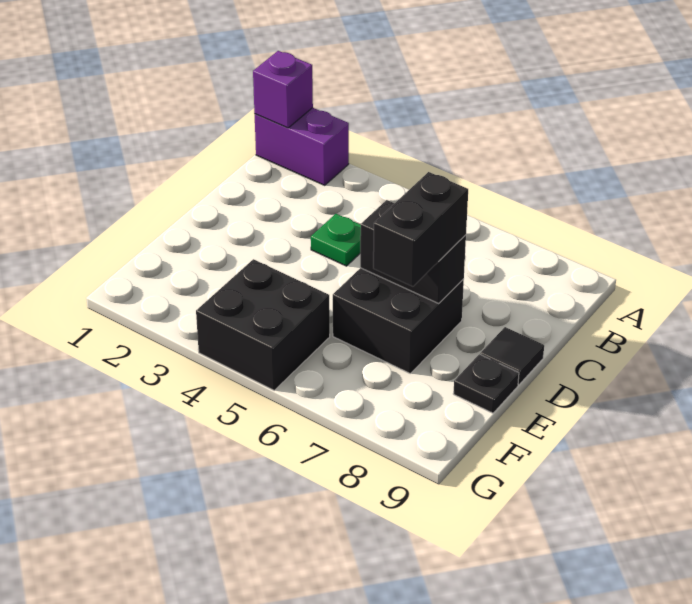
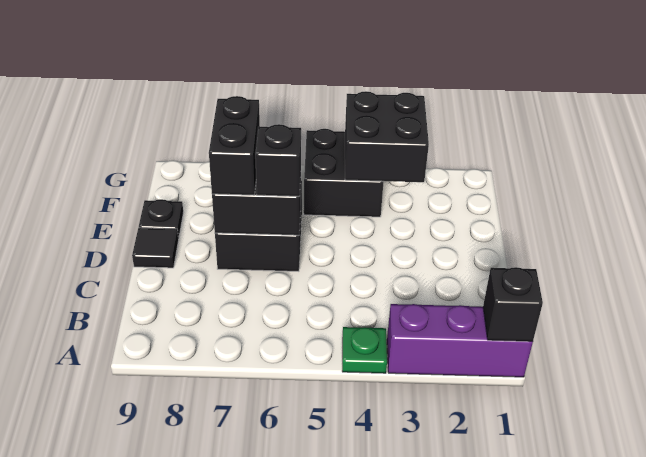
purple 1x2 brick [255,108,349,185] -> purple 1x3 brick [387,304,533,377]
purple 1x1 brick [253,51,313,128] -> black 1x1 brick [483,267,543,341]
green 1x1 plate [311,214,361,266] -> green 1x1 plate moved to [342,327,387,373]
none -> black 1x1 brick [255,124,301,196]
none -> black 2x2 brick [345,91,429,182]

